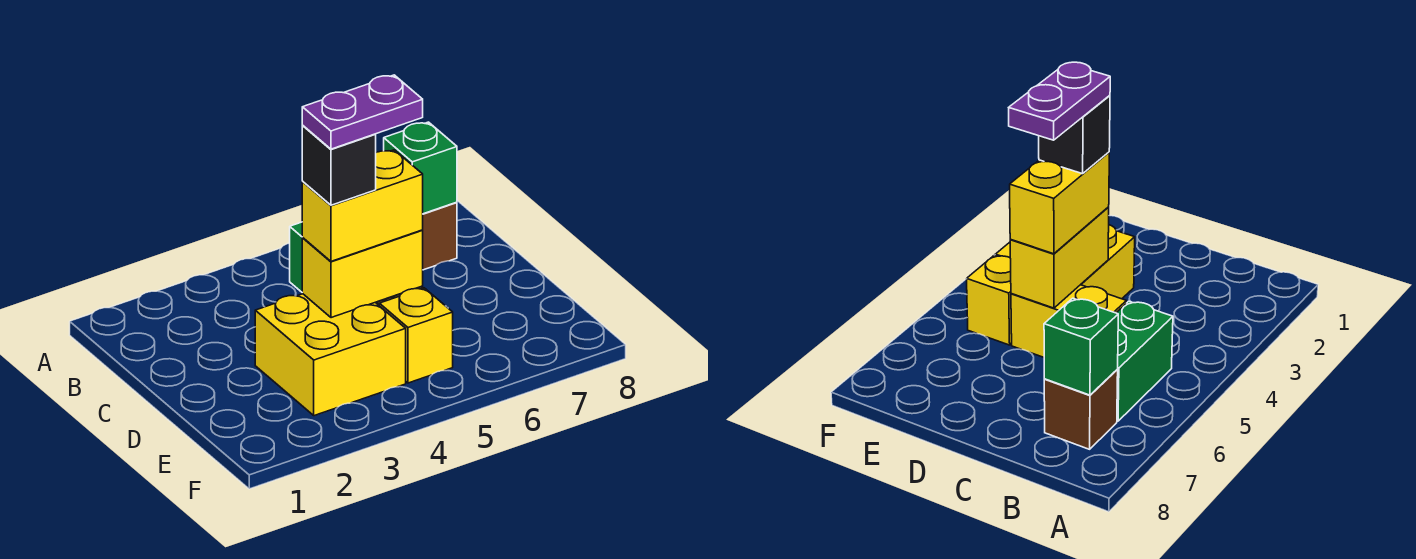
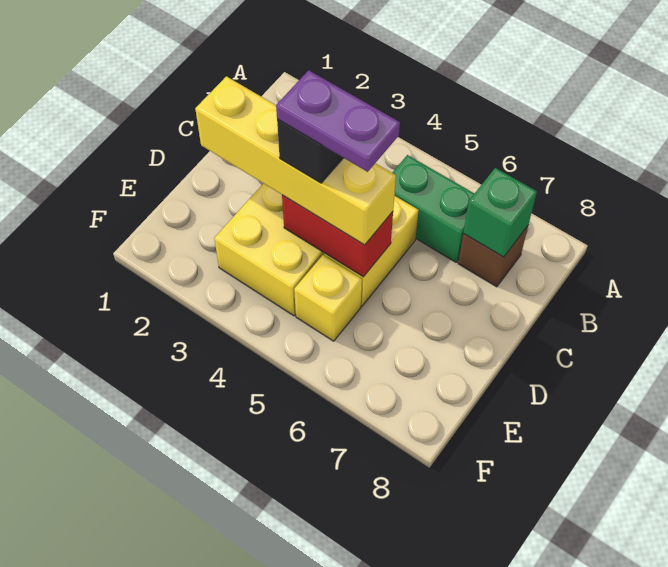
yellow 1x2 brick [302,230,423,318] -> red 1x2 brick [282,195,393,277]
yellow 1x2 brick [302,150,423,261] -> yellow 1x4 brick [195,76,396,245]

